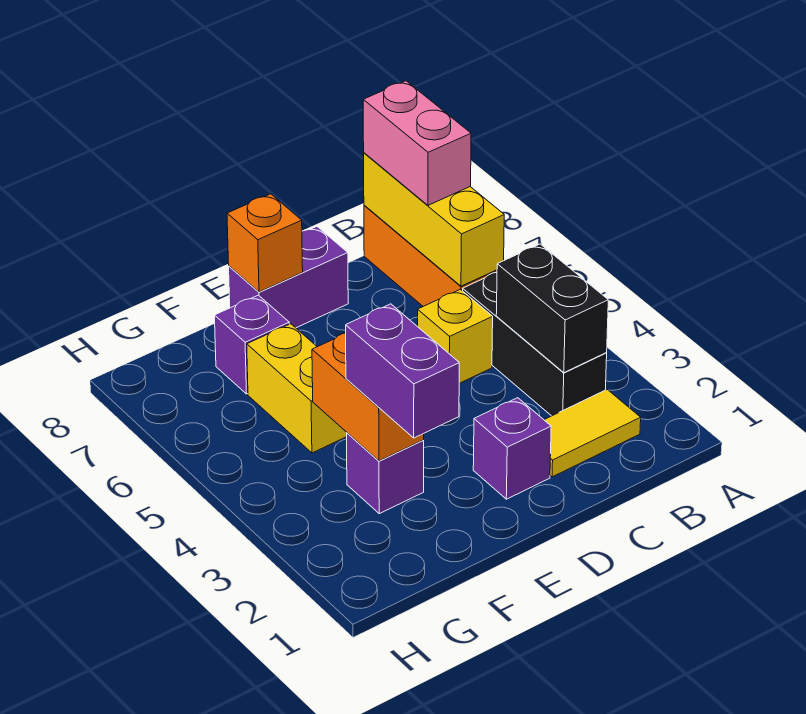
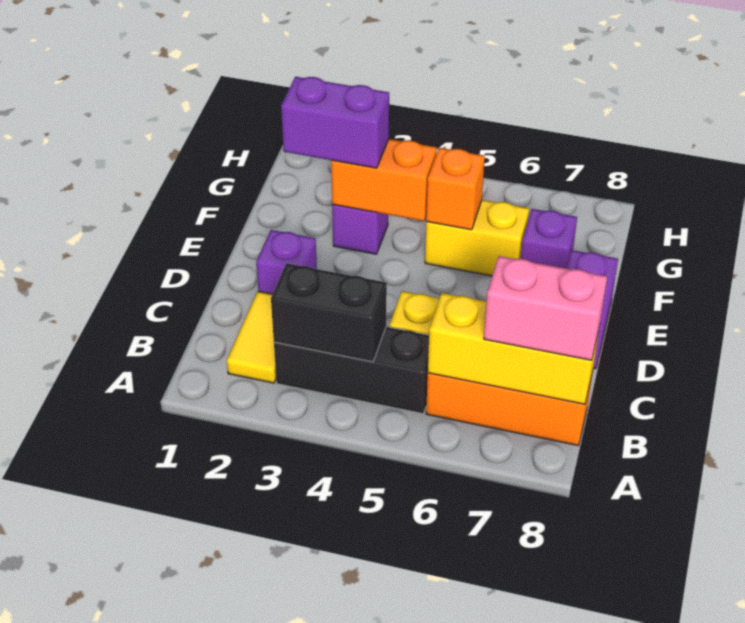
orange 1x1 brick [227,194,303,292] -> orange 1x1 brick moved to [426,148,485,230]

